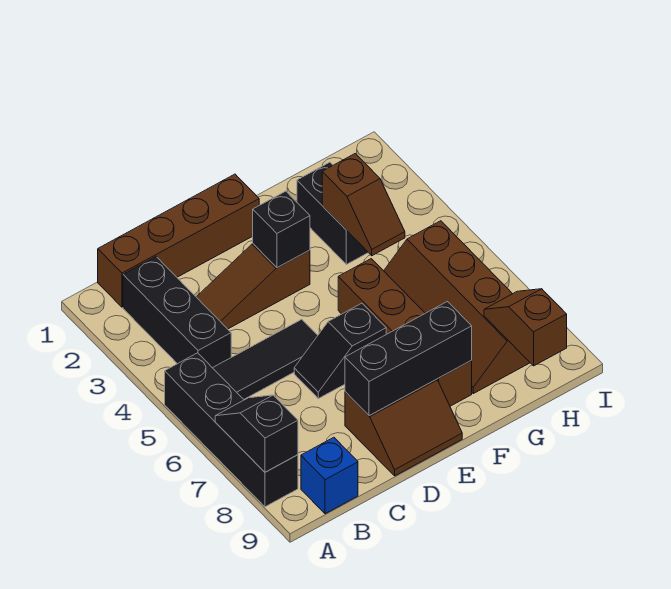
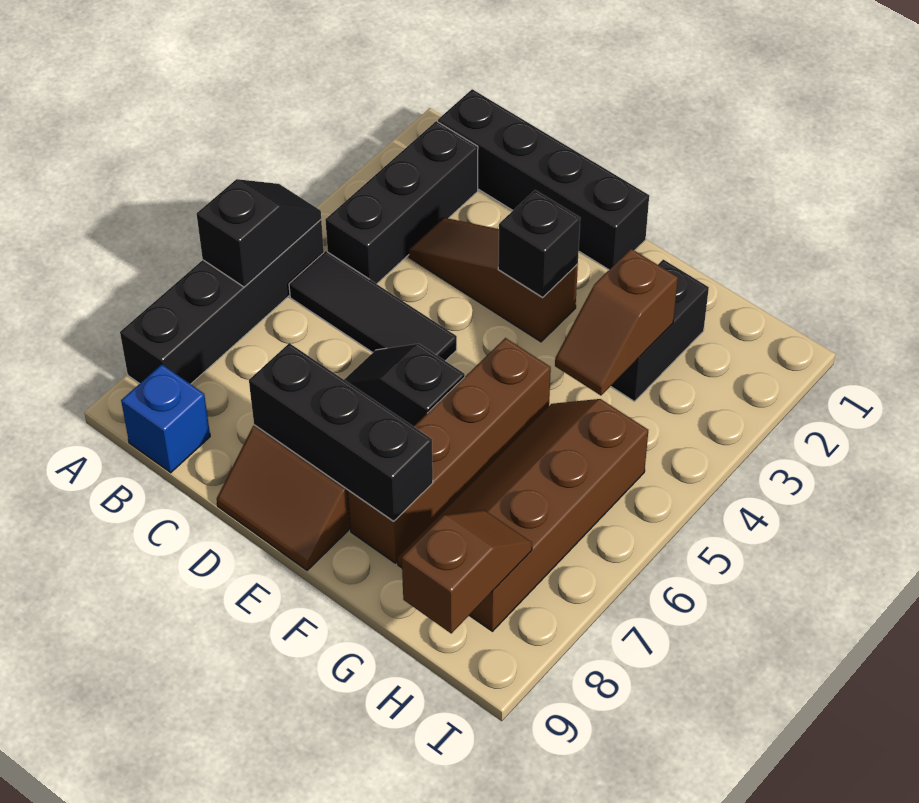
black 1x2 slope [215,395,298,472] -> black 1x2 slope moved to [197,179,321,287]
brown 1x4 brick [98,174,259,307] -> black 1x4 brick [438,89,649,270]

